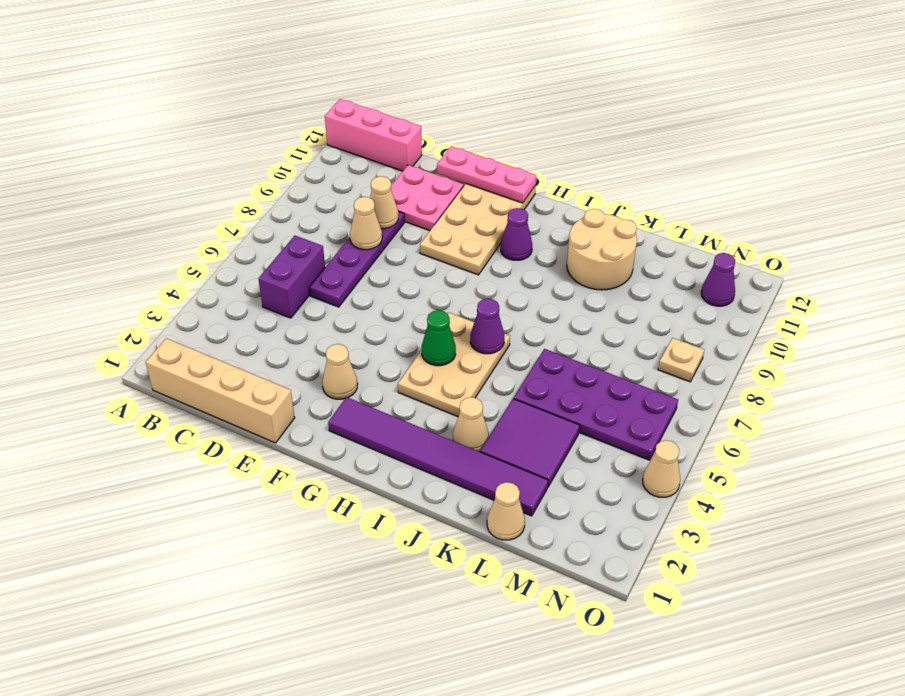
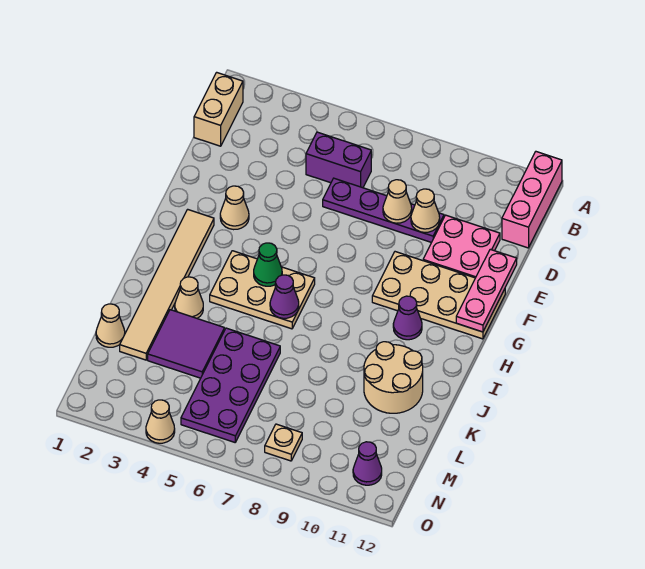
tan 1x4 brick [146,338,295,443] -> tan 1x2 brick [194,72,243,146]
purple 1x6 tile [328,397,548,516] -> tan 1x6 tile [120,209,214,360]

